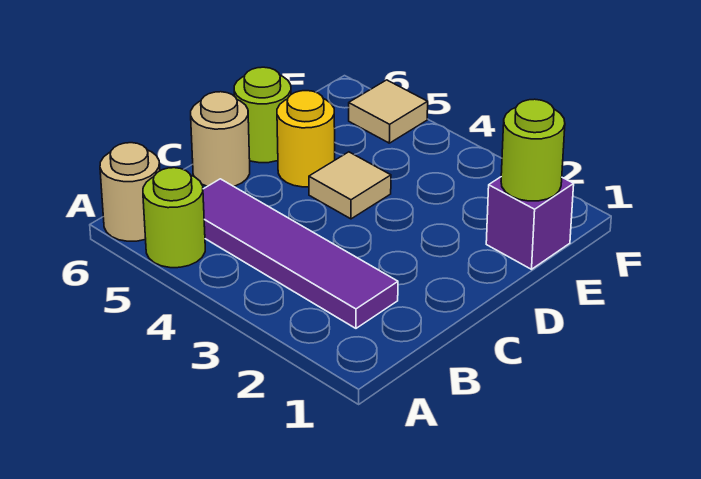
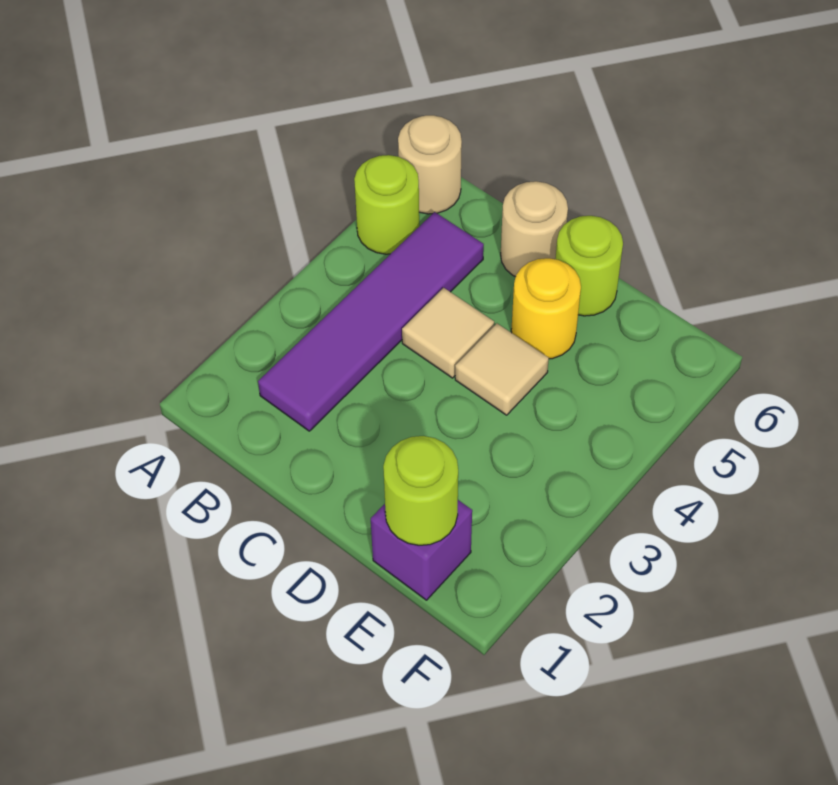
tan 1x1 tile [349,80,428,143] -> tan 1x1 tile moved to [402,288,494,378]

